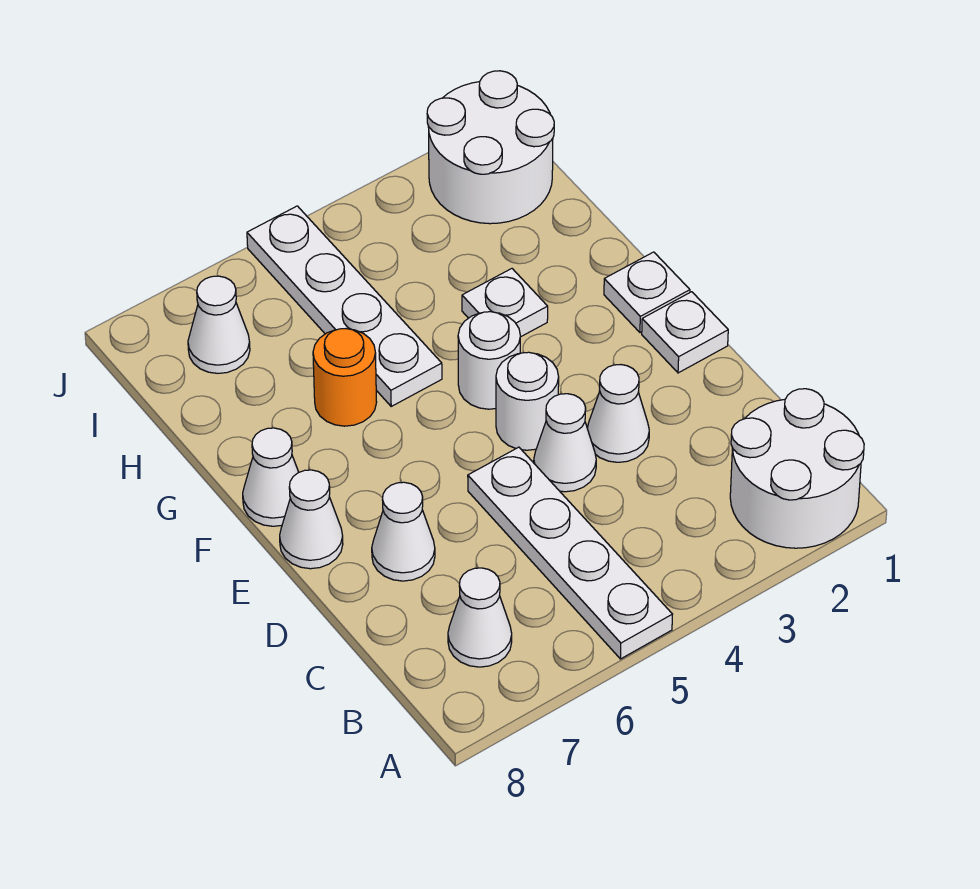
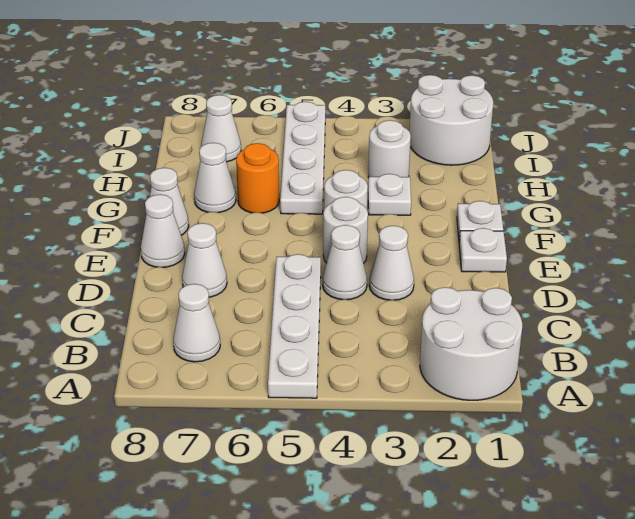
none -> white 1x1 cone [194,143,236,213]
none -> white 1x1 round brick [368,120,411,178]

